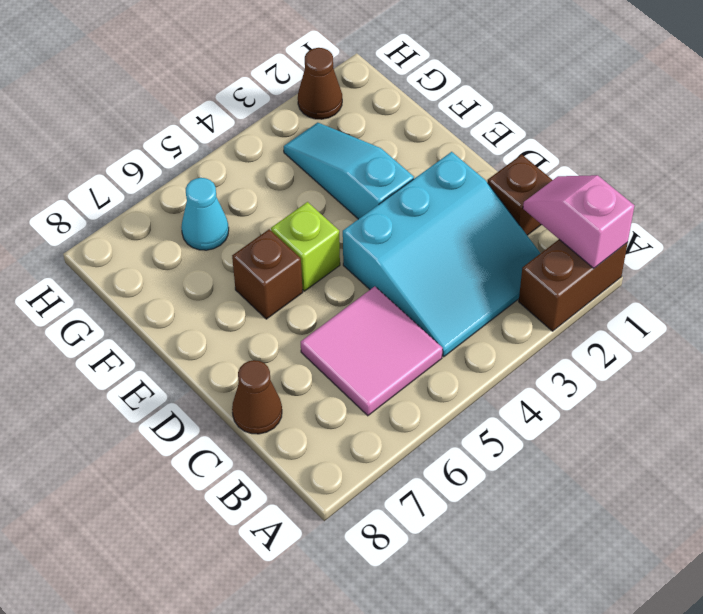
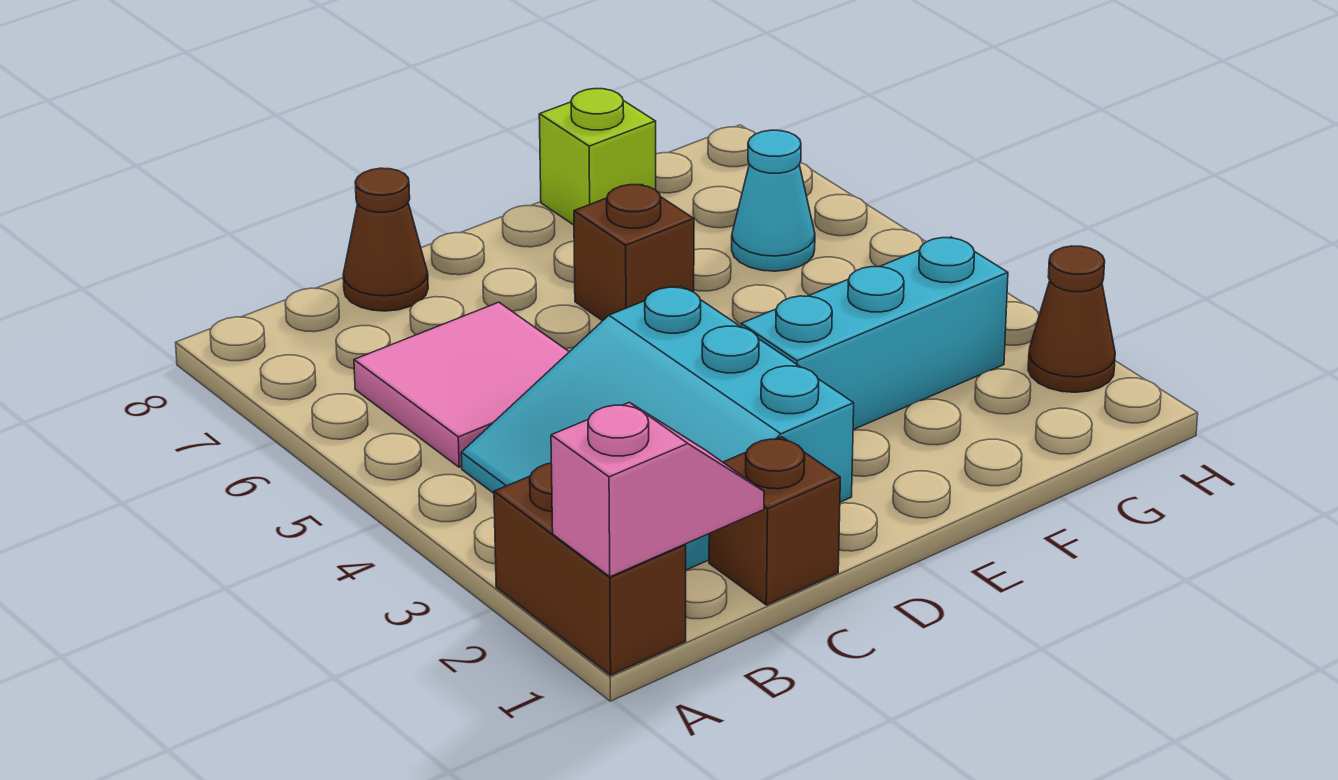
cyan 1x3 slope [284,123,414,219] -> cyan 1x3 brick [741,237,1008,430]
lime 1x1 brick [271,202,340,291] -> lime 1x1 brick moved to [539,89,656,225]

